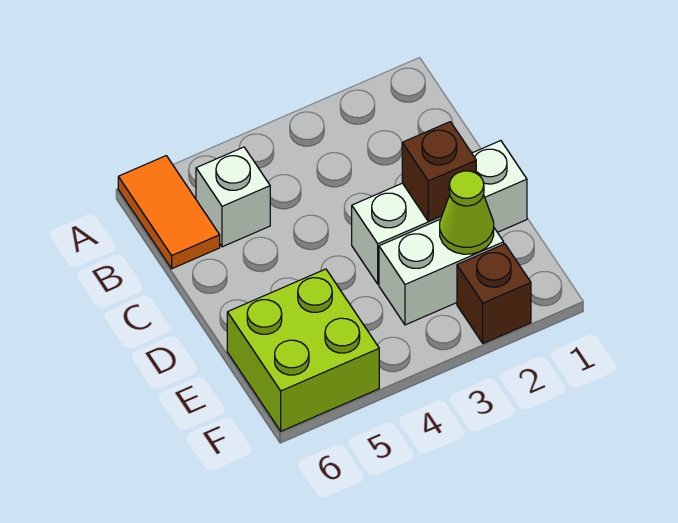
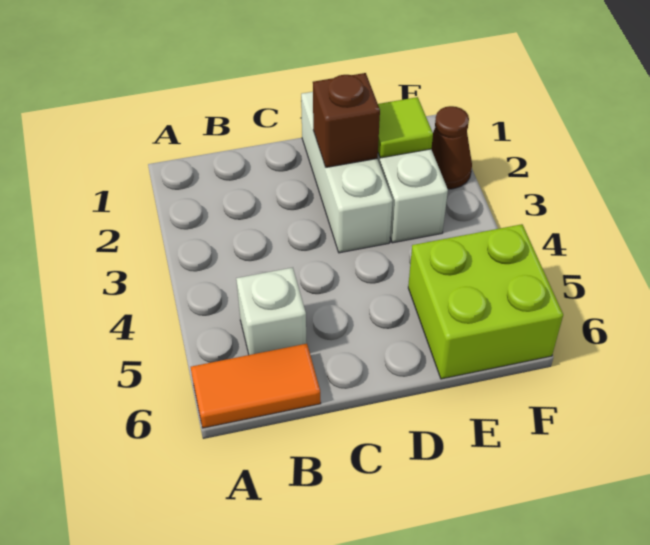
lime 1x1 cone [440,171,494,254] -> lime 1x1 tile [378,97,433,158]
brown 1x1 brick [457,244,531,344] -> brown 1x1 cone [431,106,472,189]

